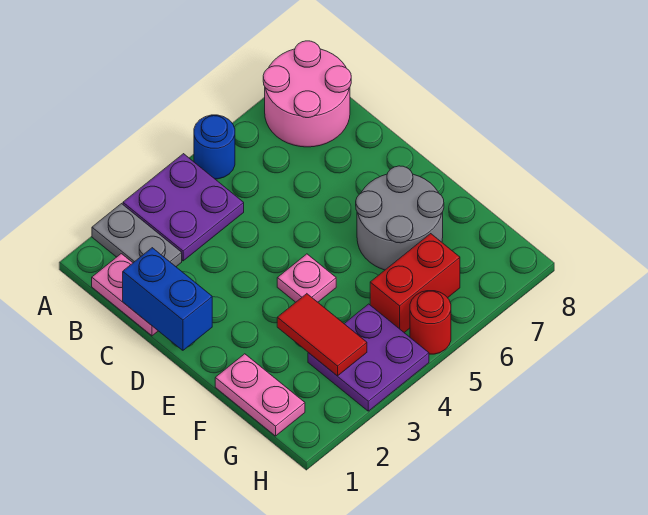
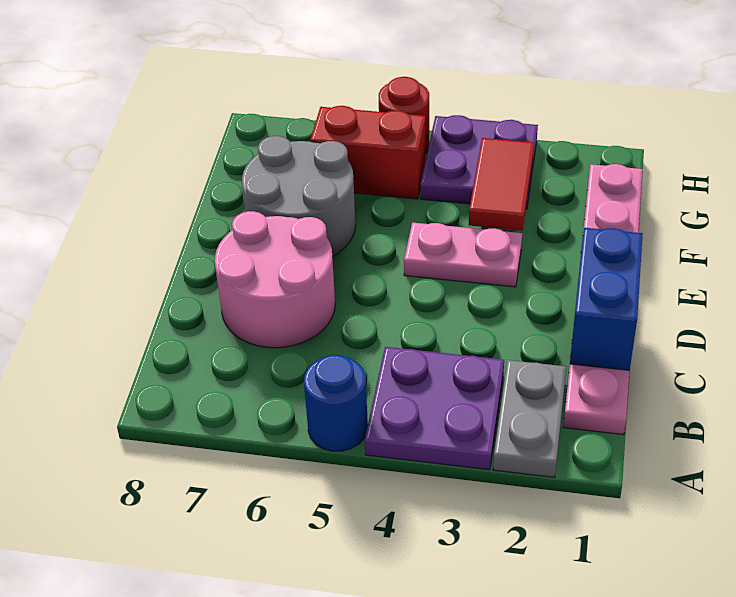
pink 2x2 round brick [263,41,351,147] -> pink 2x2 round brick moved to [215,211,335,348]
pink 1x1 plate [277,254,336,302] -> pink 1x2 plate [404,222,522,287]

